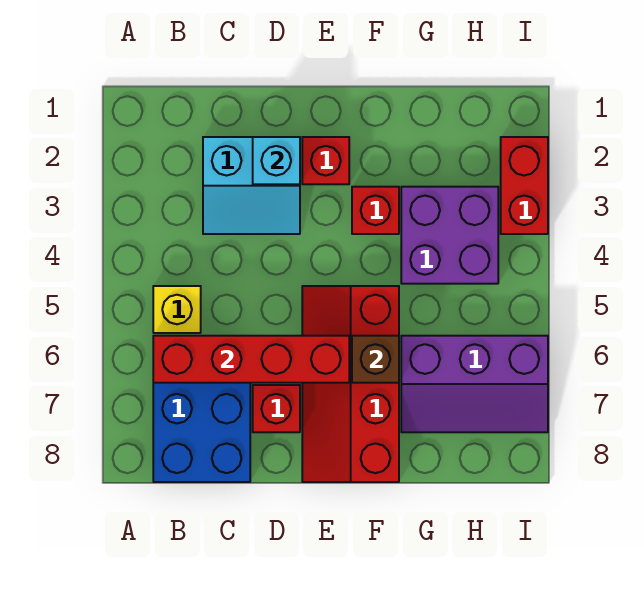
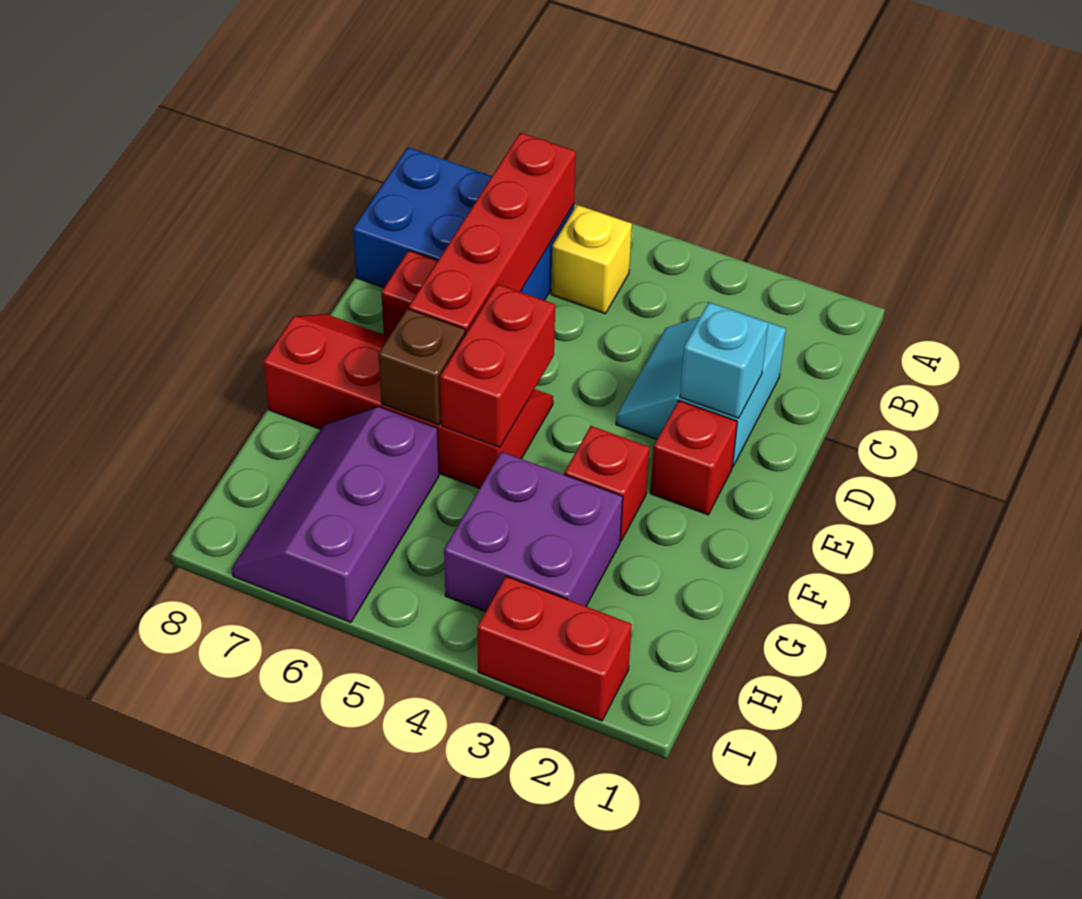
none -> red 1x2 brick [440,284,555,447]

